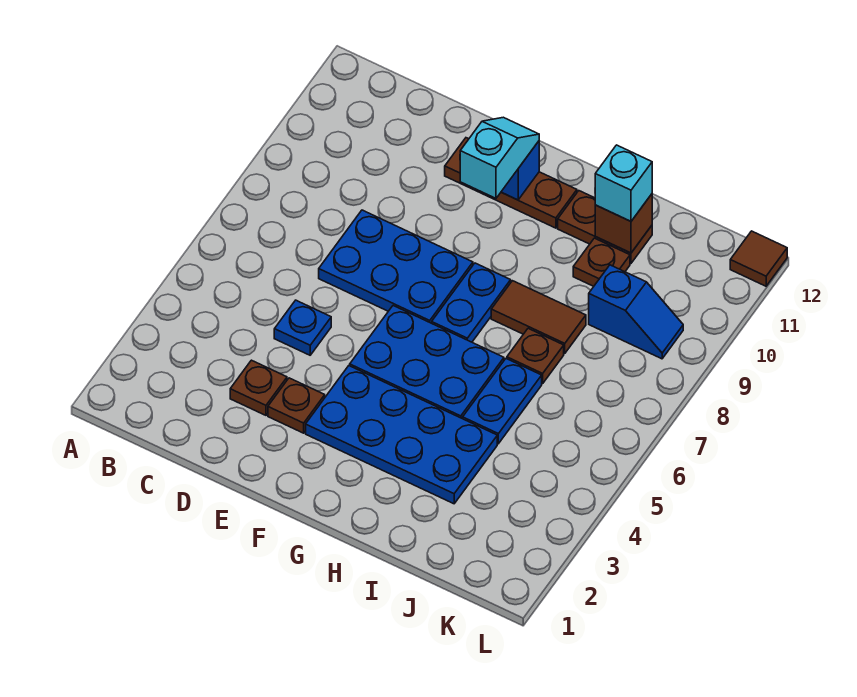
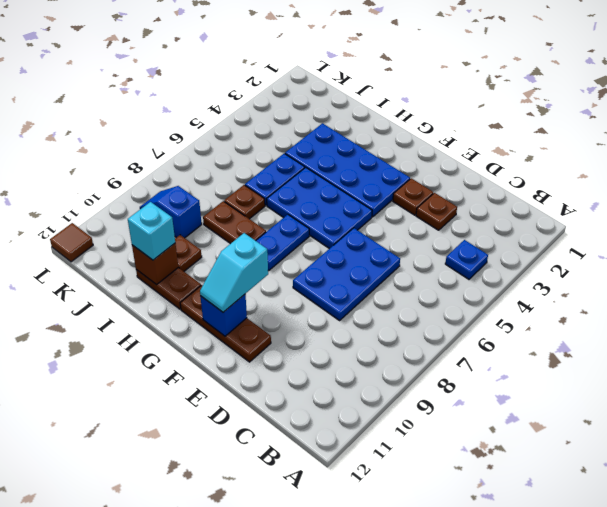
blue 1x1 plate [274,300,331,355] -> blue 1x1 plate moved to [445,240,488,279]
blue 2x3 plate [319,210,473,323] -> blue 2x3 plate turned to [293,228,400,320]
brown 1x2 tile [491,281,586,353] -> brown 1x2 plate [203,201,266,244]

